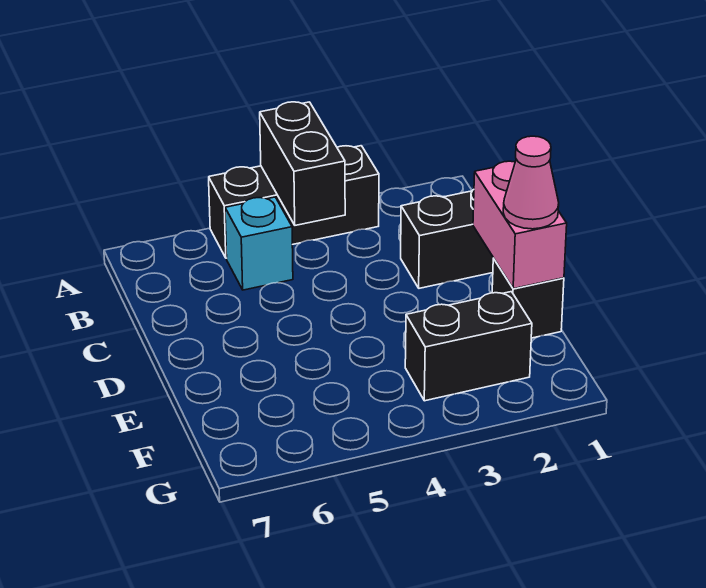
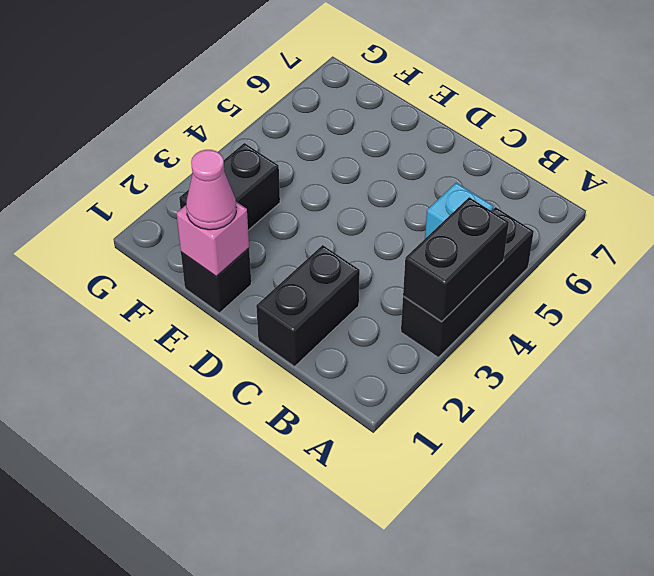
black 1x2 brick [260,102,345,225] -> black 1x2 brick turned to [403,197,509,322]
pink 1x2 brick [473,161,567,289] -> pink 1x1 brick [176,202,249,276]

